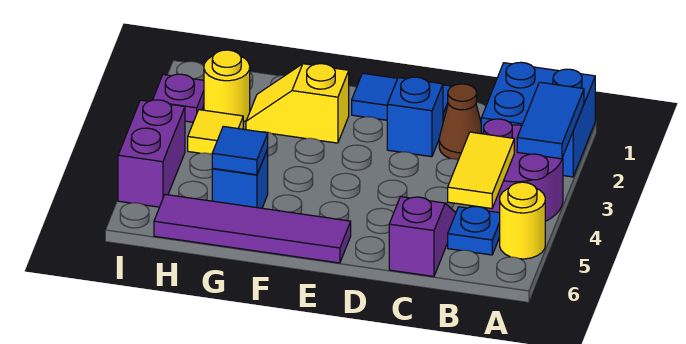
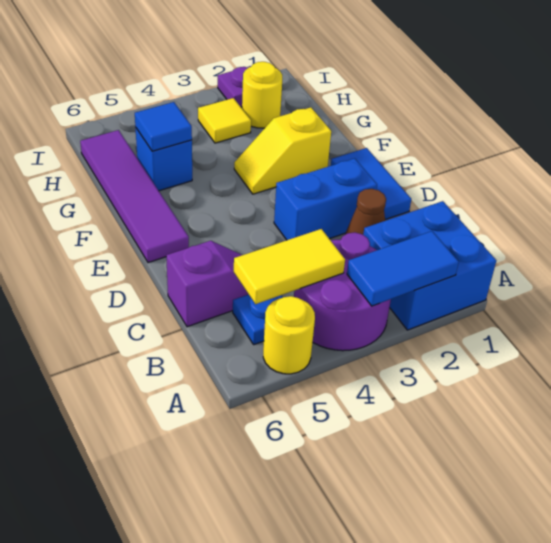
blue 1x1 brick [387,77,443,157] -> blue 1x2 brick [274,158,377,240]
yellow 1x2 slope [246,64,349,143] -> yellow 1x2 slope turned to [234,107,331,194]
purple 1x2 brick [118,100,185,207] -> none

